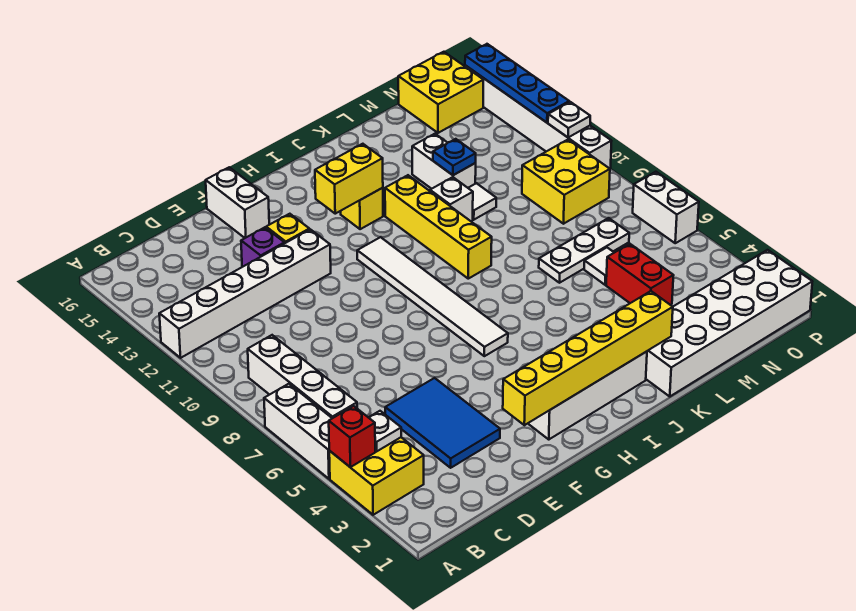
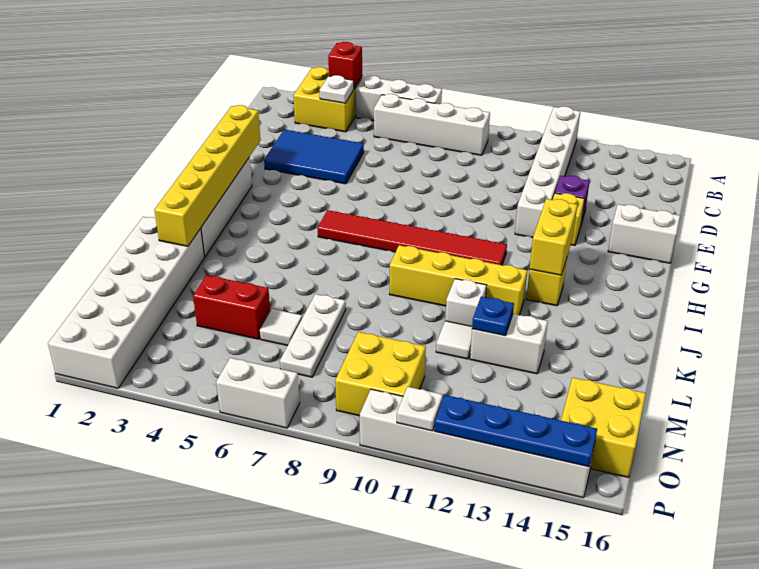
white 1x6 tile [357,237,508,356] -> red 1x6 tile [318,210,507,265]

